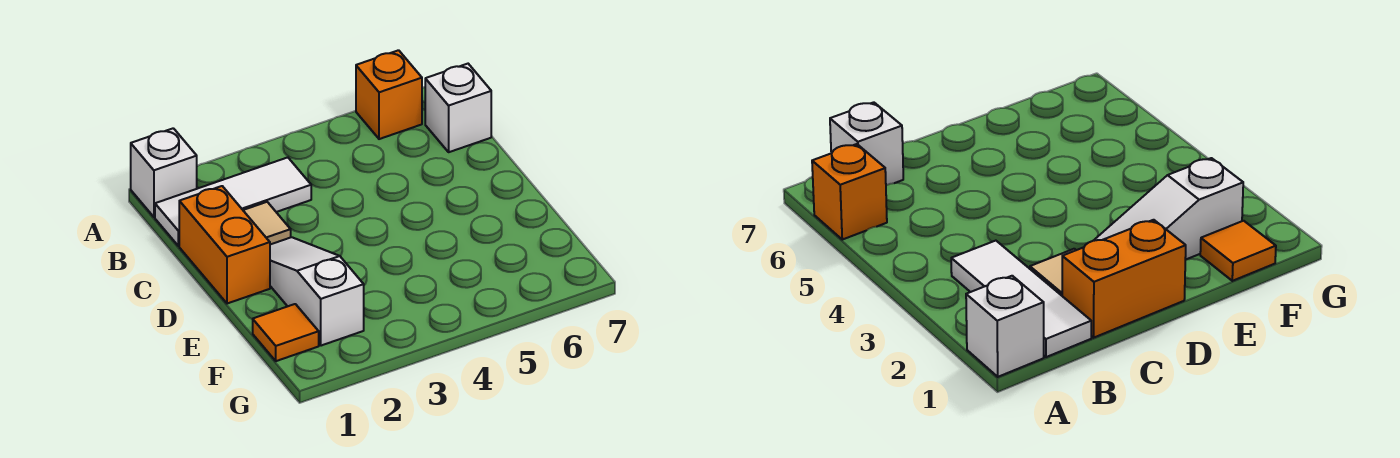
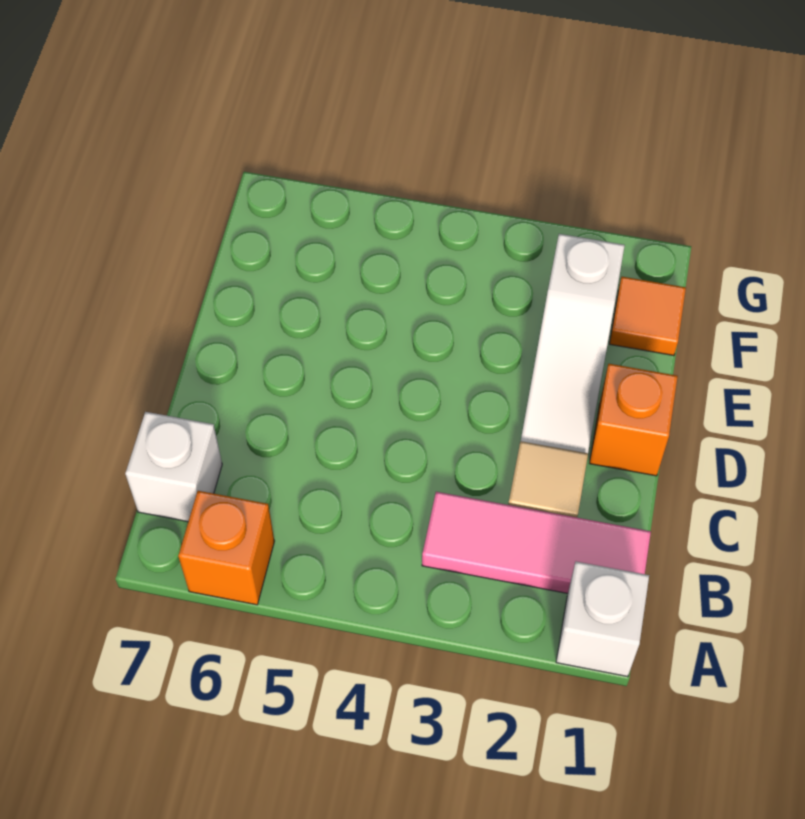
white 1x3 tile [155,157,311,246] -> pink 1x3 tile [422,492,651,593]
orange 1x2 brick [179,186,270,304] -> orange 1x1 brick [590,364,678,476]

